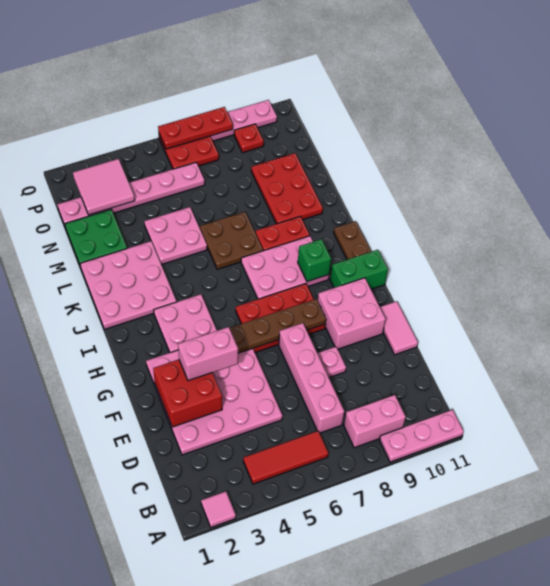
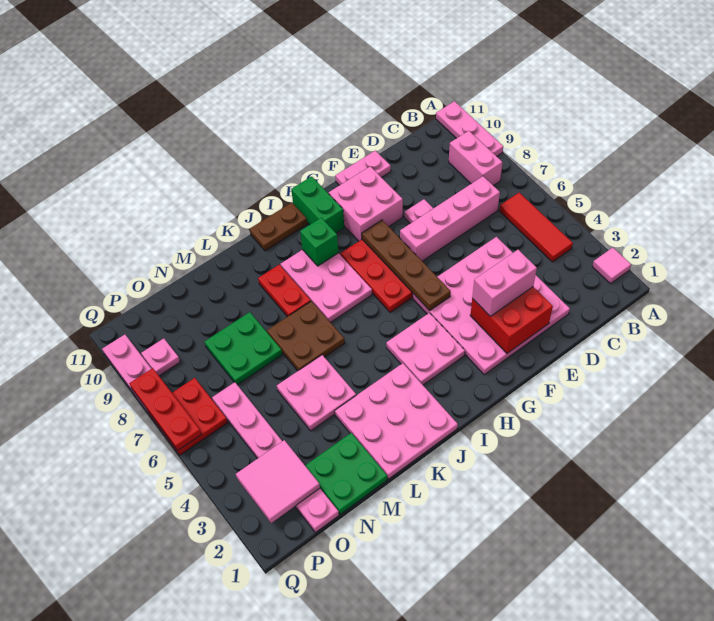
pink 1x2 tile [380,301,418,355] -> pink 1x2 plate [335,151,391,185]
pink 1x2 brick [178,327,238,381] -> pink 1x2 brick turned to [472,250,537,316]
red 2x3 plate [251,153,323,224] -> none
none -> green 2x2 plate [204,312,282,385]
red 1x1 plate [234,124,264,153] -> pink 1x1 plate [141,339,180,376]

